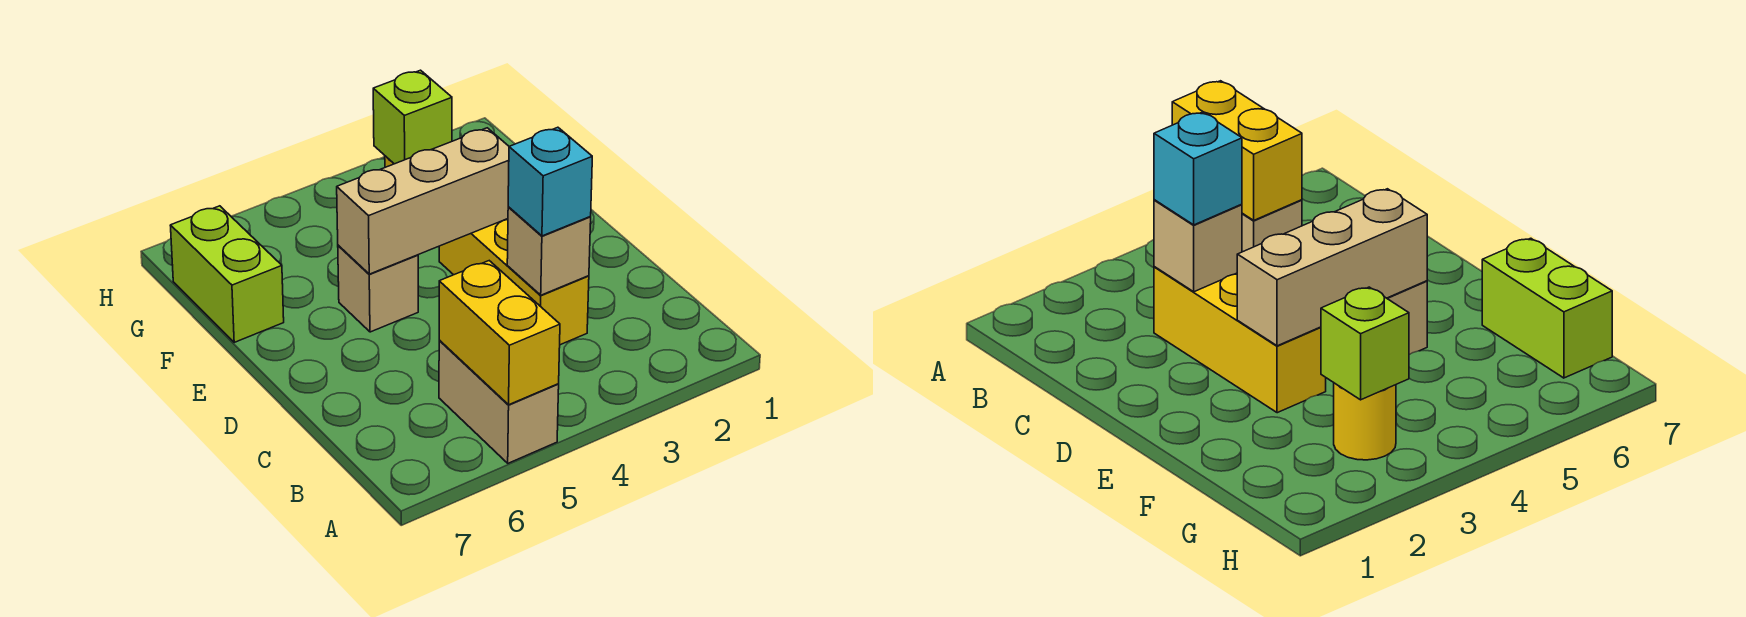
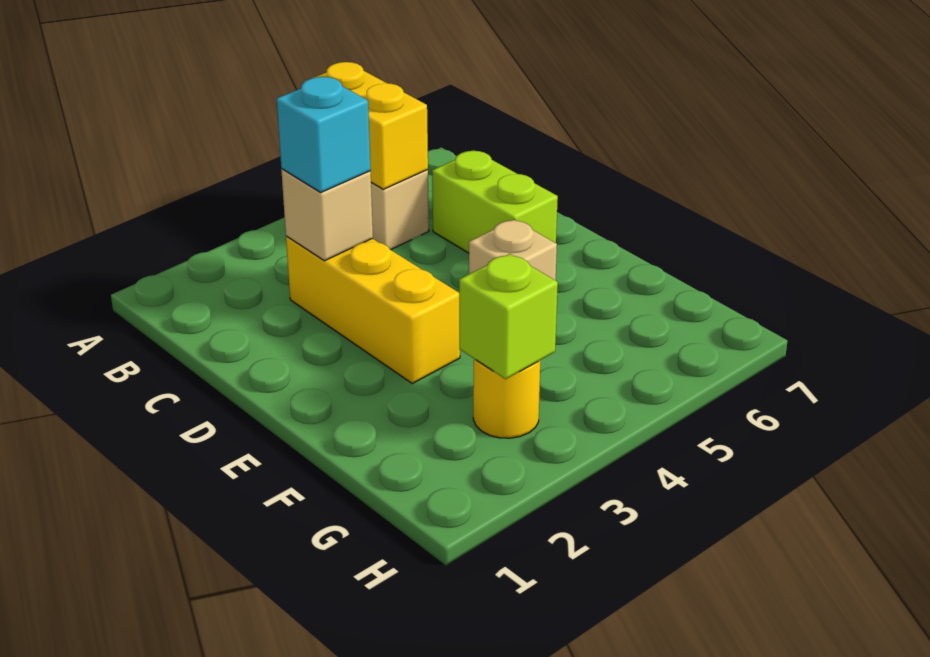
tan 1x3 brick [337,128,509,274] -> none
lime 1x2 brick [170,206,284,342] -> lime 1x2 brick moved to [432,151,558,253]

